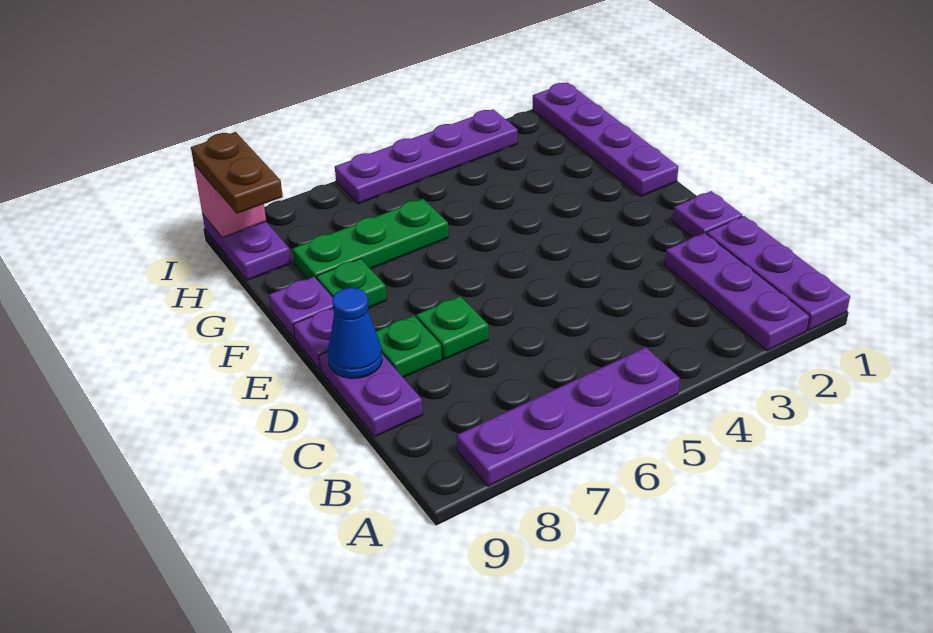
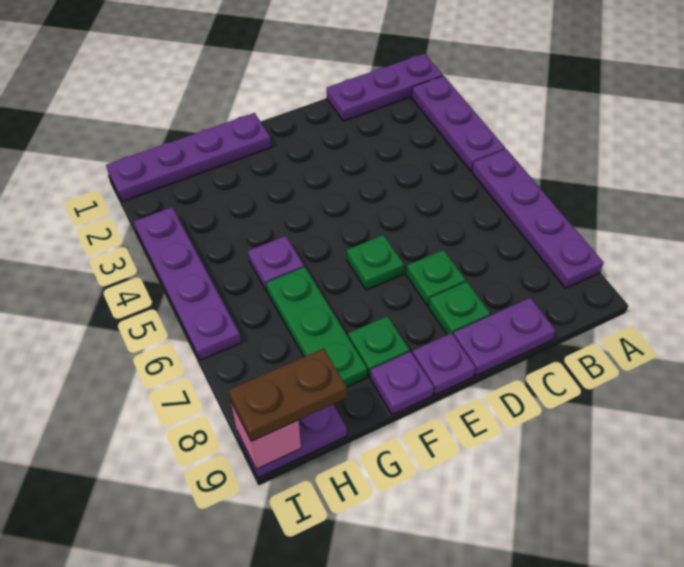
purple 1x3 plate [665,233,810,351] -> purple 1x3 plate turned to [411,76,505,171]
purple 1x1 plate [673,191,742,237] -> purple 1x1 plate moved to [248,236,304,291]
blue 1x1 cone [328,288,382,378] -> none
none -> green 1x1 plate [347,235,404,290]

